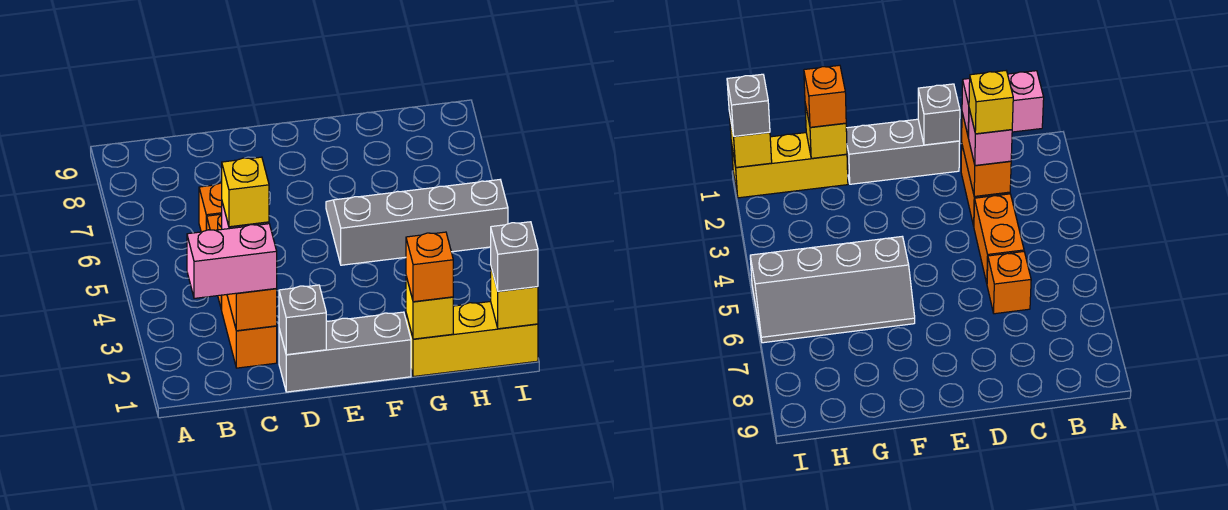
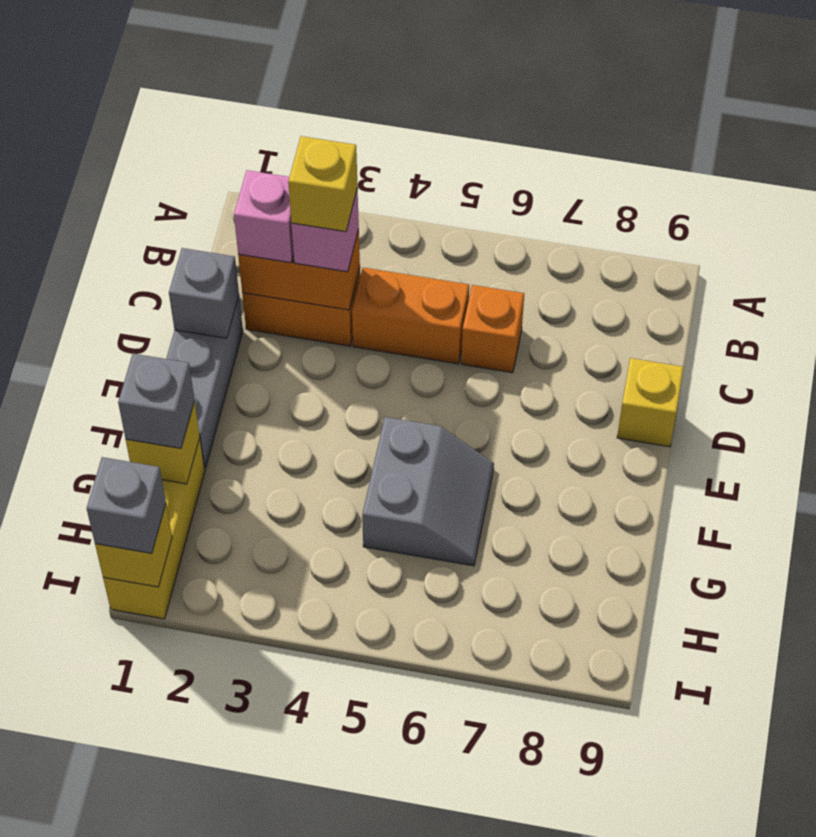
pink 1x2 brick [187,224,277,298] -> pink 1x1 brick [234,170,294,263]
none -> yellow 1x1 brick [617,358,684,447]
grey 2x4 slope [326,180,508,265] -> grey 2x2 slope [362,417,494,566]
orange 1x1 brick [406,232,453,302] -> grey 1x1 brick [118,354,195,448]

